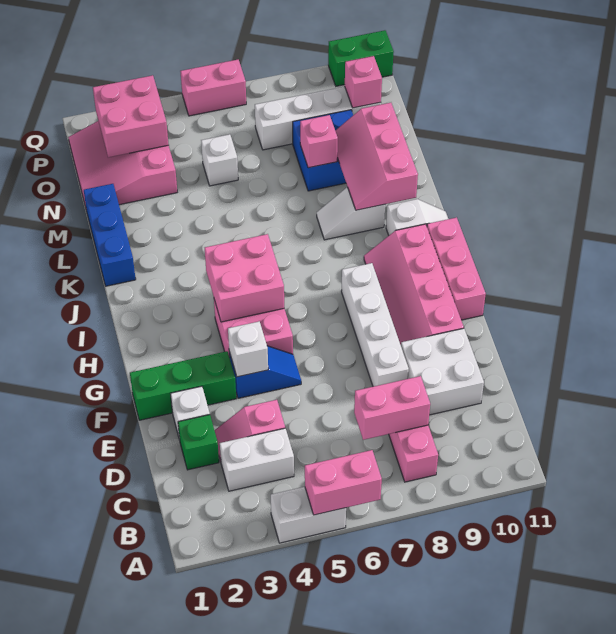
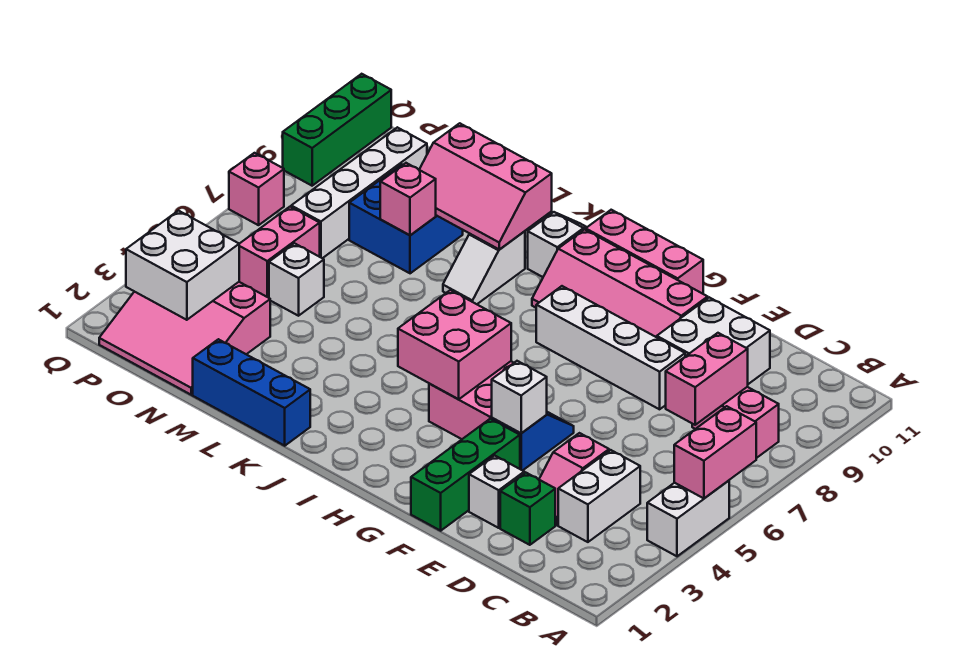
pink 2x2 brick [93,75,169,158] -> white 2x2 brick [126,211,239,320]
pink 1x1 brick [345,56,382,108] -> pink 1x1 brick moved to [229,153,284,225]
pink 1x2 brick [180,60,246,116] -> pink 1x2 brick moved to [239,207,320,298]
green 1x2 brick [328,30,394,86] -> green 1x3 brick [283,74,391,186]

